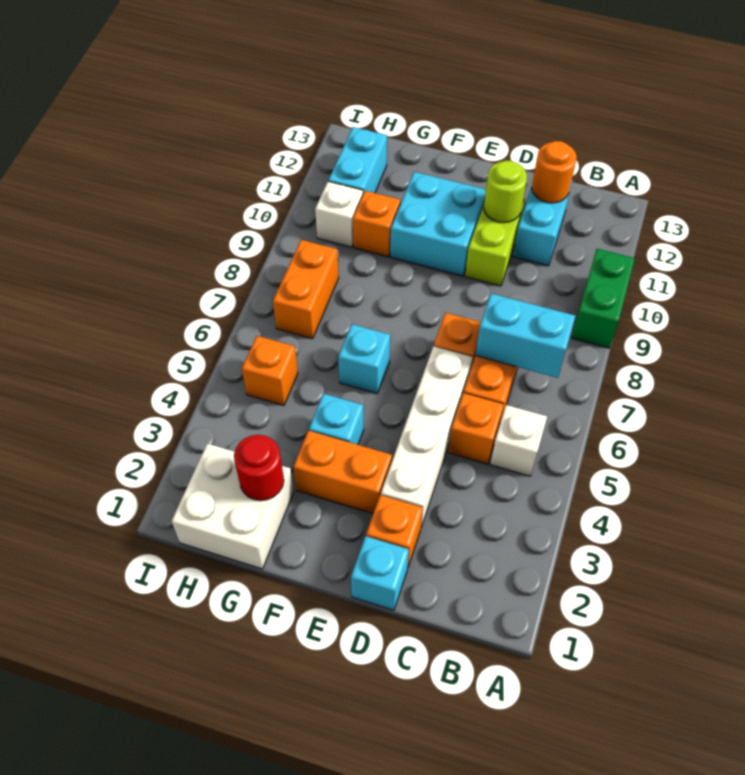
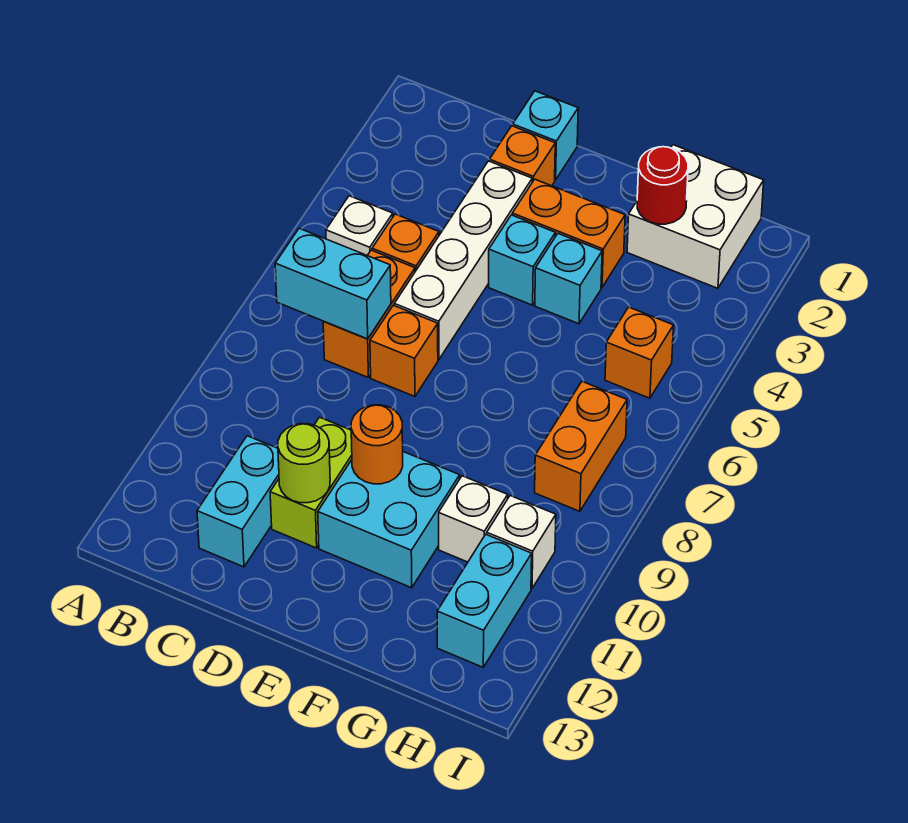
green 1x2 brick [572,249,635,348] -> none
orange 1x1 round brick [532,141,577,203] -> orange 1x1 round brick moved to [351,405,403,484]
cyan 1x1 brick [338,324,390,394] -> cyan 1x1 brick moved to [489,215,555,305]
orange 1x1 brick [353,191,400,257] -> white 1x1 brick [439,476,508,562]

